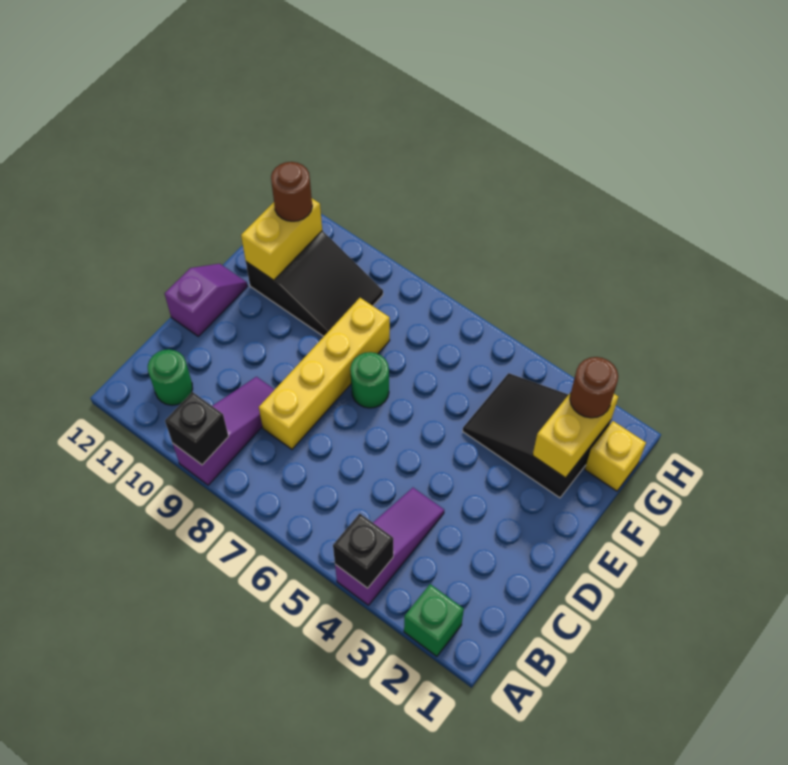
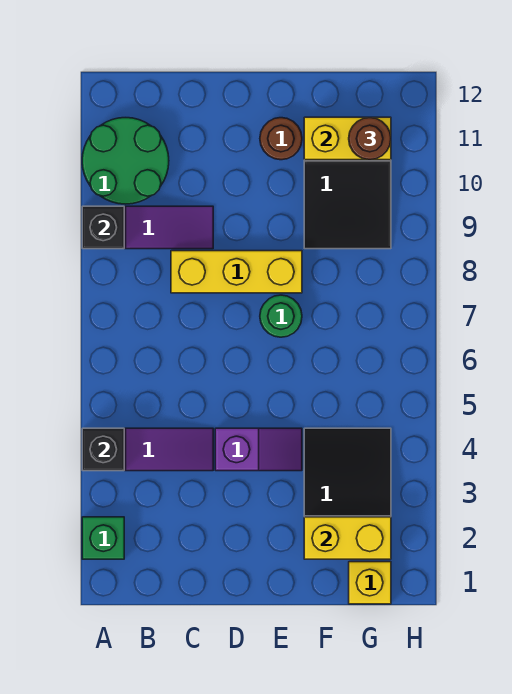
green 1x1 round brick [148,349,193,405] -> green 2x2 round brick [82,118,169,204]
yellow 1x4 brick [259,298,390,449] -> yellow 1x3 brick [171,251,302,293]
purple 1x2 slope [165,264,248,336] -> purple 1x2 slope moved to [215,428,302,471]
brown 1x1 round brick [570,357,618,418] -> brown 1x1 round brick moved to [260,118,302,160]

